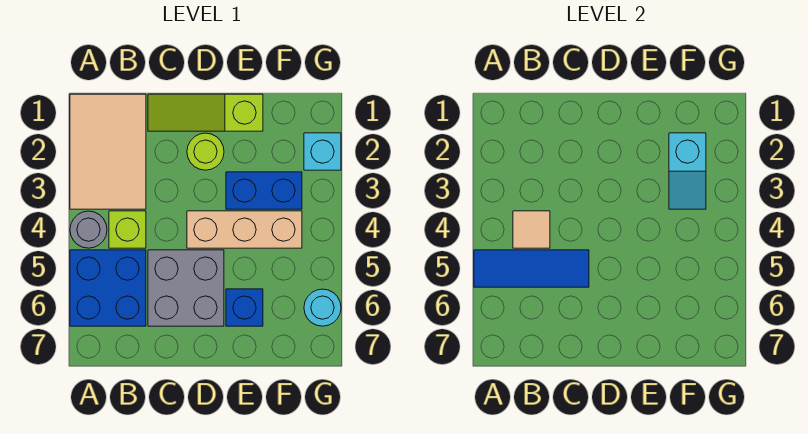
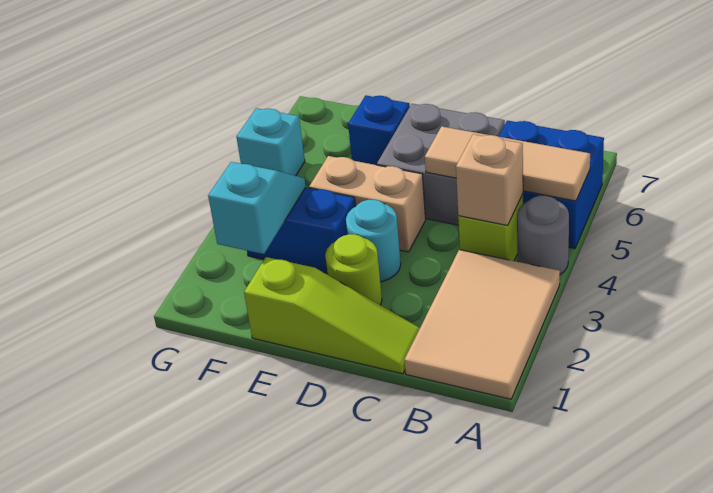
blue 1x3 tile [474,250,589,287] -> tan 1x3 tile [425,126,590,201]
tan 1x1 tile [513,211,550,248] -> tan 1x1 brick [456,134,523,225]
tan 1x3 brick [187,211,302,248] -> tan 1x2 brick [309,156,426,252]
cyan 1x1 brick [304,133,341,170] -> cyan 1x1 brick moved to [237,108,305,176]
cyan 1x1 round brick [304,289,341,326] -> cyan 1x1 round brick moved to [346,200,401,282]

